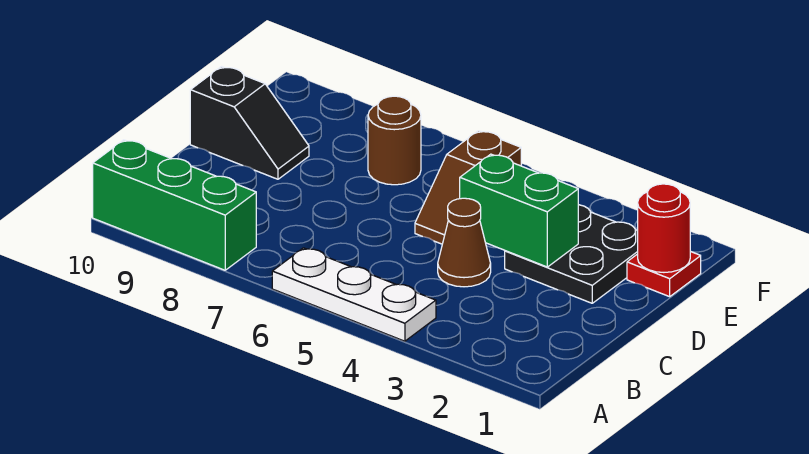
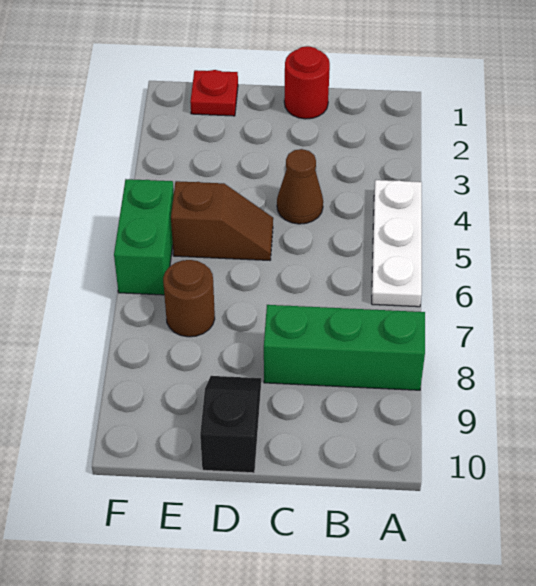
green 1x3 brick [93,140,256,270] -> green 1x3 brick turned to [264,305,425,390]
black 2x2 plate [505,205,638,303] -> none
green 1x2 brick [460,154,578,267] -> green 1x2 brick moved to [114,179,174,295]
red 1x1 round brick [638,184,690,272] -> red 1x1 round brick moved to [284,46,330,119]

